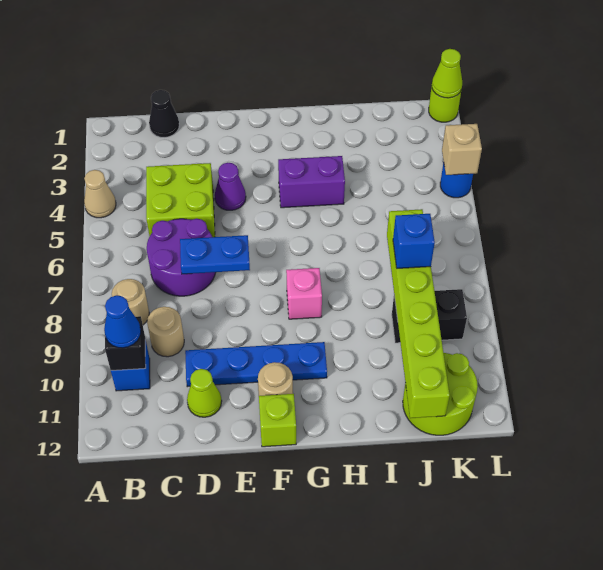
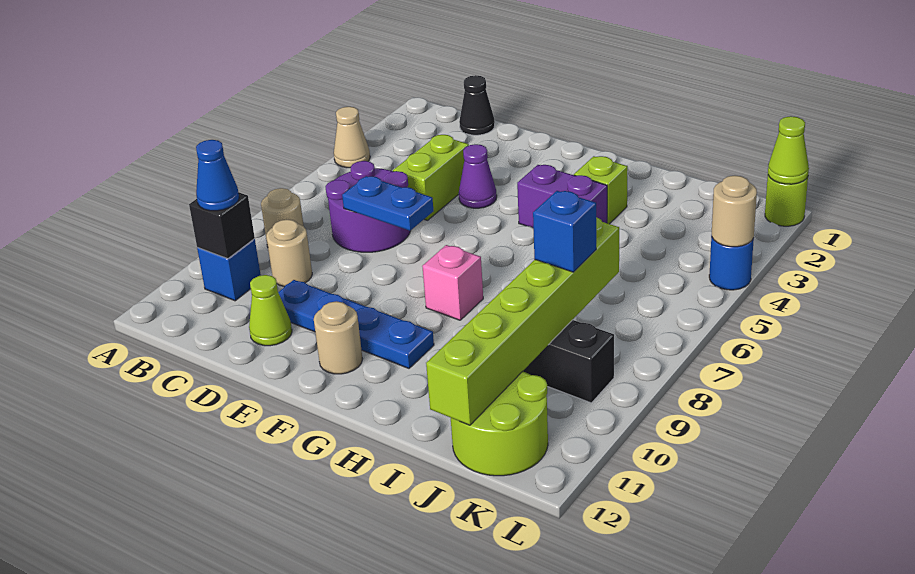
lime 2x2 brick [146,163,215,237] -> lime 1x2 brick [393,135,469,220]
lime 1x1 brick [259,394,296,447] -> lime 1x1 brick moved to [574,156,628,224]
tan 1x1 brick [442,124,482,175] -> tan 1x1 round brick [712,175,757,247]

